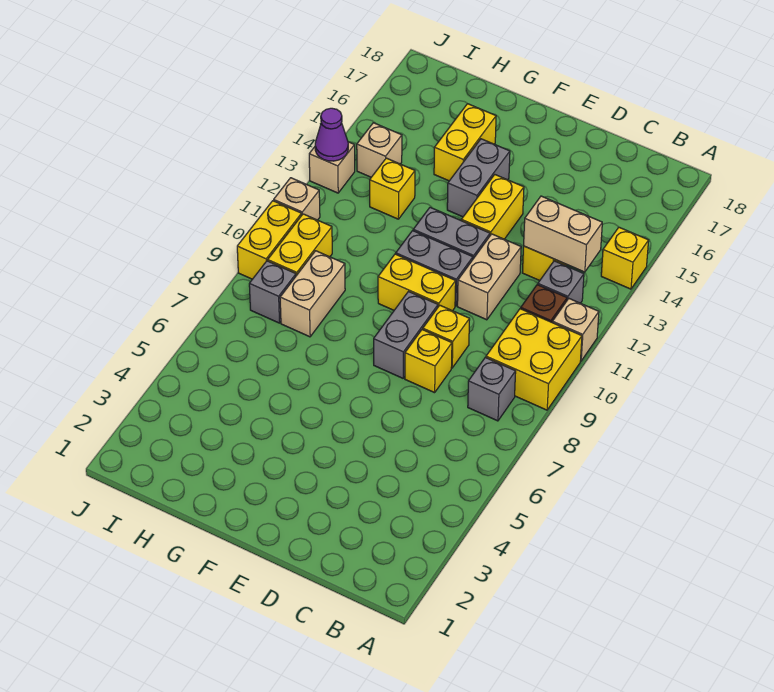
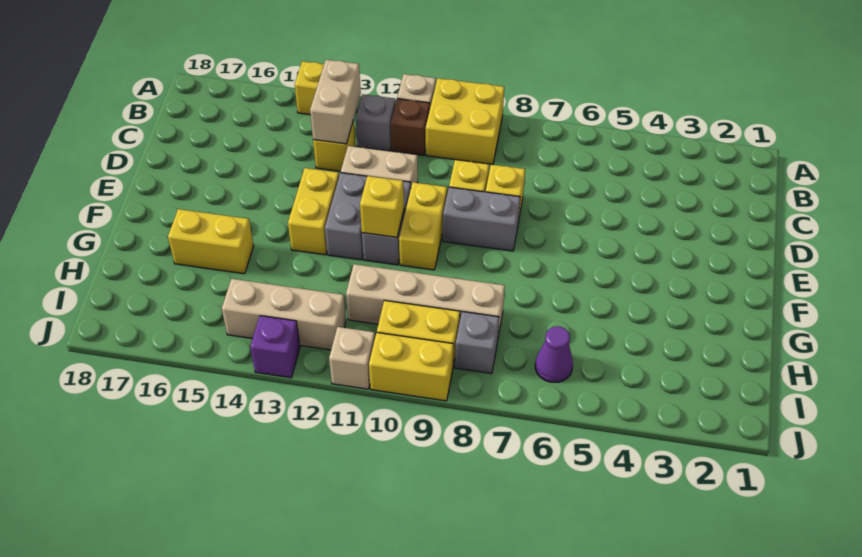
grey 1x1 brick [468,357,516,421] -> none
yellow 1x2 brick [461,175,524,239] -> yellow 1x2 brick turned to [288,168,339,255]
grey 1x2 brick [447,139,510,217] -> none
tan 1x2 brick [280,251,345,337] -> tan 1x4 brick [346,264,505,337]
yellow 1x1 brick [370,158,415,219] -> yellow 1x1 brick moved to [360,176,404,237]
tan 1x1 brick [357,123,402,177] -> tan 1x3 brick [222,279,346,350]
tan 1x1 brick [309,142,355,193] -> purple 1x1 brick [250,316,300,378]
purple 1x1 cone [315,108,348,161] -> purple 1x1 cone moved to [535,326,573,382]

